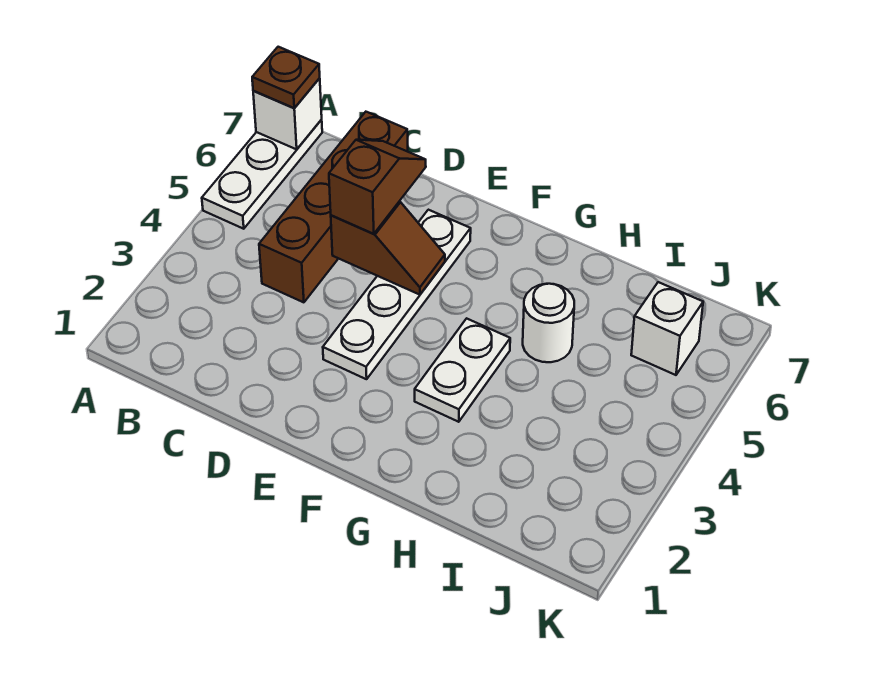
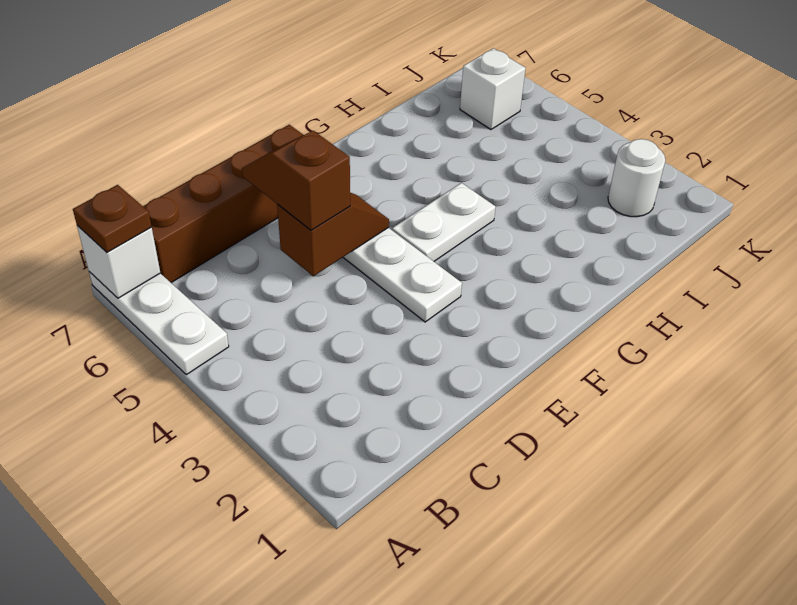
brown 1x4 brick [259,112,408,302] -> brown 1x4 brick turned to [143,125,303,283]
white 1x2 plate [415,318,510,422] -> white 1x2 plate turned to [392,183,496,261]
white 1x1 round brick [523,284,574,362] -> white 1x1 round brick moved to [608,139,665,217]

